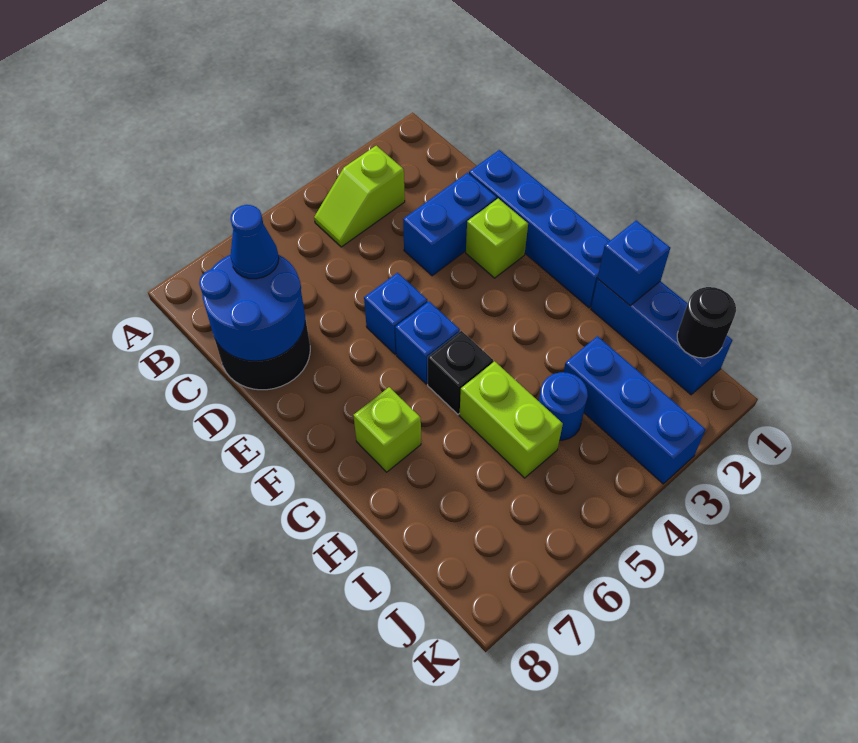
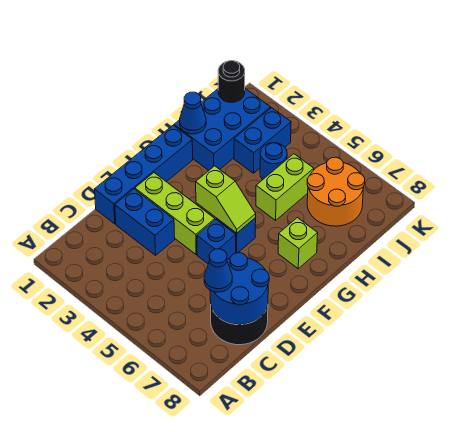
lime 1x2 slope [314,146,405,247] -> lime 1x2 slope moved to [196,166,256,233]
lime 1x1 brick [466,199,528,278] -> lime 1x3 brick [135,173,215,255]
black 1x1 brick [428,331,493,414] -> none
blue 1x3 brick [591,279,732,395] -> blue 2x3 brick [174,89,271,170]
blue 1x1 brick [598,221,670,306] -> blue 1x1 cone [180,92,206,134]
blue 1x3 brick [564,336,706,484] -> blue 1x2 brick [234,108,291,173]
none -> orange 2x2 round brick [307,157,365,226]

